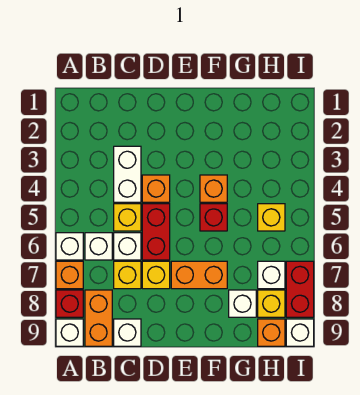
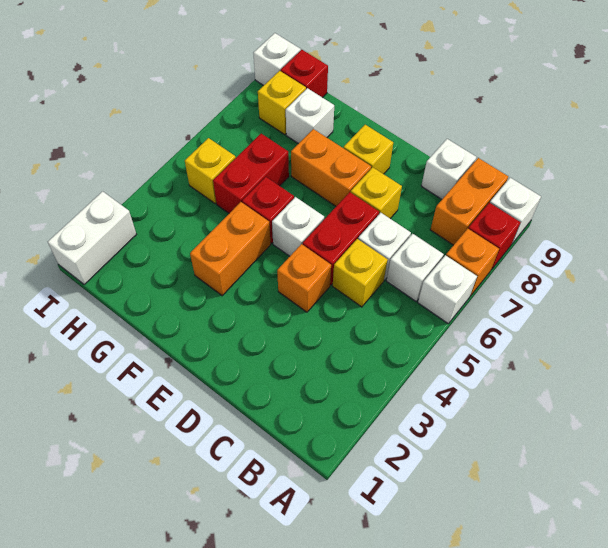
white 1x2 brick [114,146,141,202] -> white 1x2 brick moved to [48,191,137,285]
yellow 1x1 brick [114,261,141,289] -> yellow 1x1 brick moved to [344,125,393,174]
orange 1x1 brick [200,175,227,202] -> orange 1x2 brick [190,202,271,296]
white 1x1 brick [258,261,285,289] -> white 1x1 brick moved to [272,197,324,256]
orange 1x1 brick [258,319,285,346] -> red 1x1 brick [281,50,328,98]
red 1x2 brick [286,261,314,317] -> red 1x2 brick moved to [213,134,289,213]

